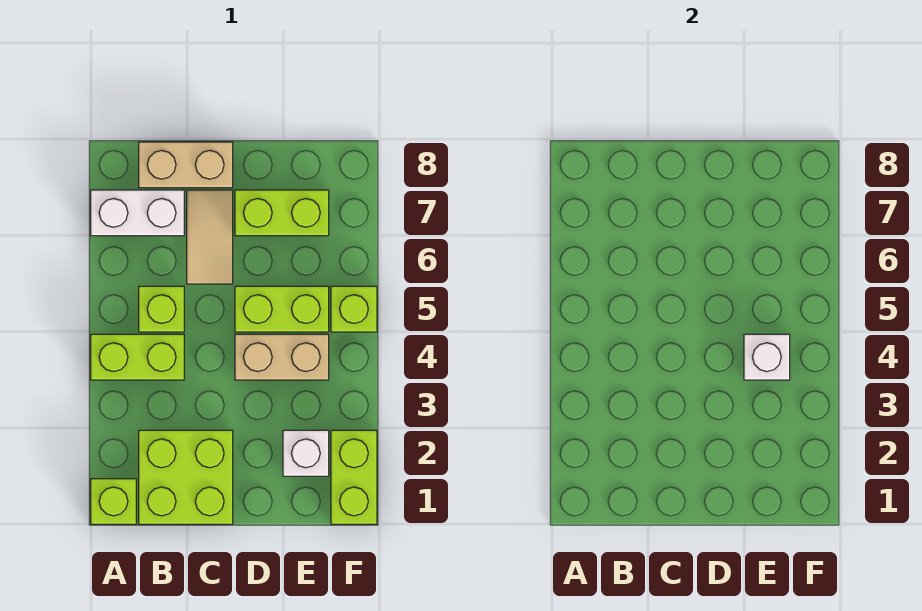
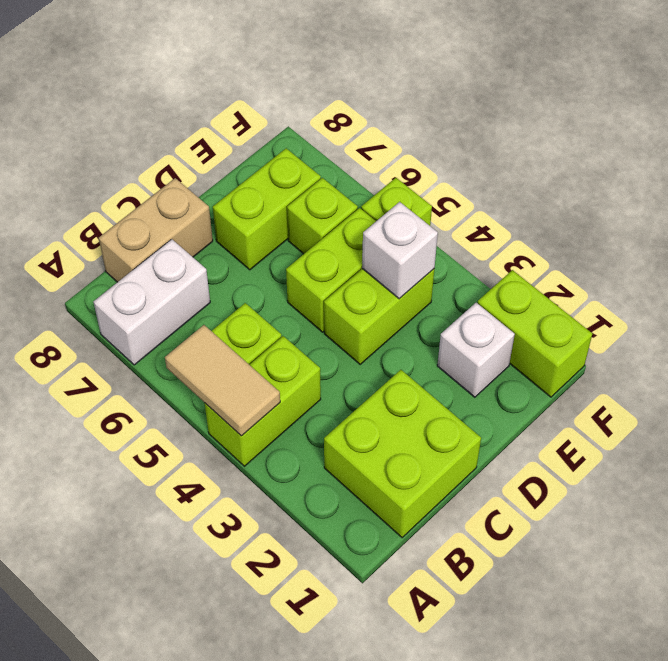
lime 1x1 brick [91,479,136,524] -> lime 1x1 brick moved to [287,178,358,254]
tan 1x2 tile [187,190,233,284] -> tan 1x2 tile moved to [165,325,280,436]
tan 1x2 brick [235,334,329,380] -> lime 1x2 brick [324,269,434,364]

